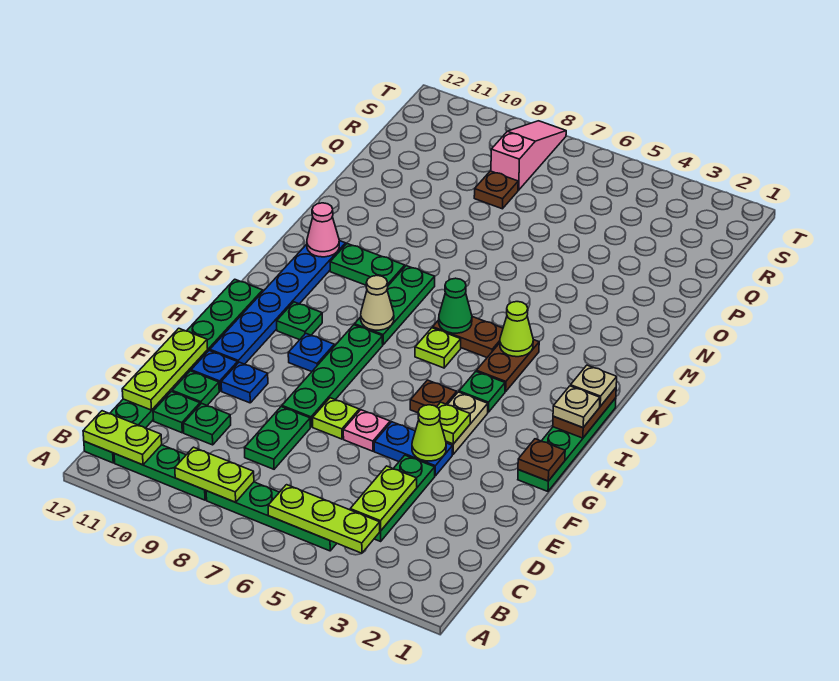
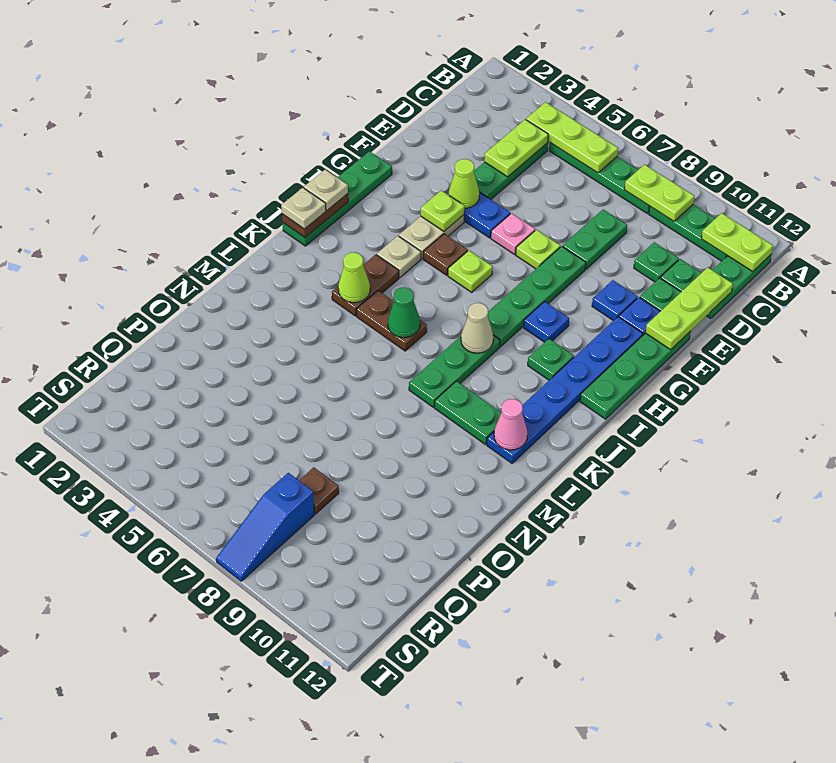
brown 1x1 plate [518,439,565,481] -> none
green 1x1 plate [459,372,505,412] -> tan 1x1 plate [377,236,421,277]
lime 1x1 plate [415,328,461,368] -> lime 1x1 plate moved to [448,250,493,292]
pink 1x3 slope [491,121,566,190] -> blue 1x3 slope [216,473,315,581]

